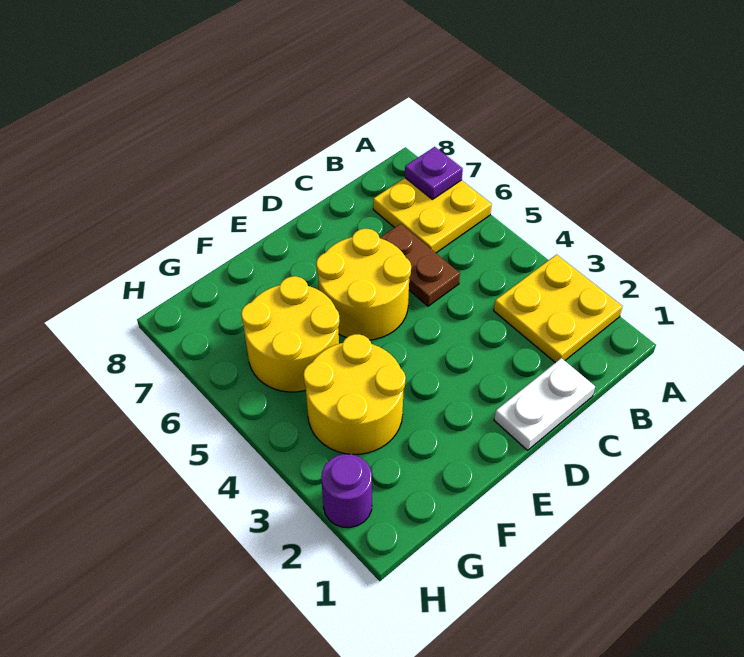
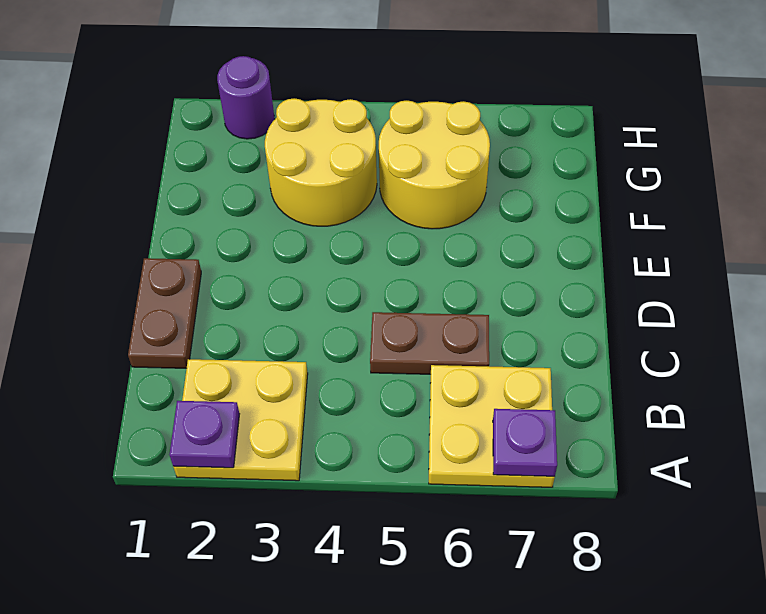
none -> purple 1x1 plate [169,401,239,468]
white 1x2 plate [494,358,595,450] -> brown 1x2 plate [128,258,201,368]
yellow 2x2 round brick [316,229,411,340] -> none

